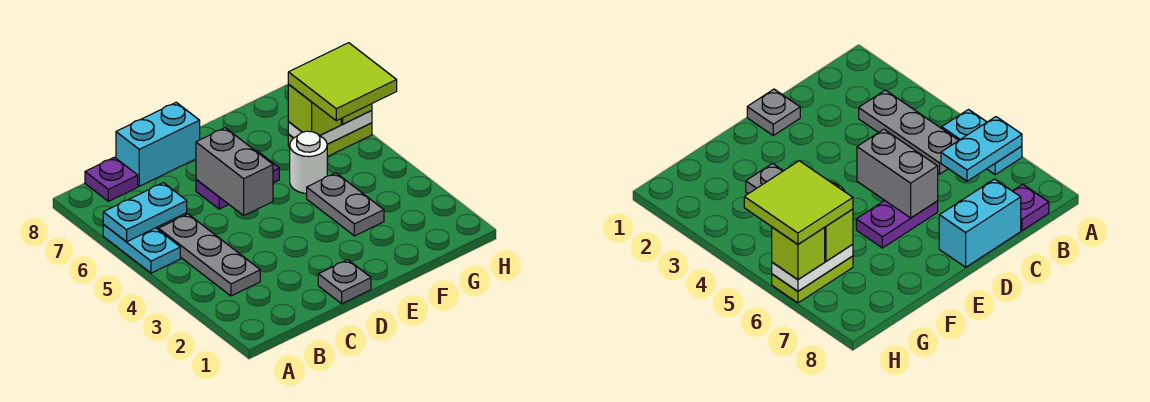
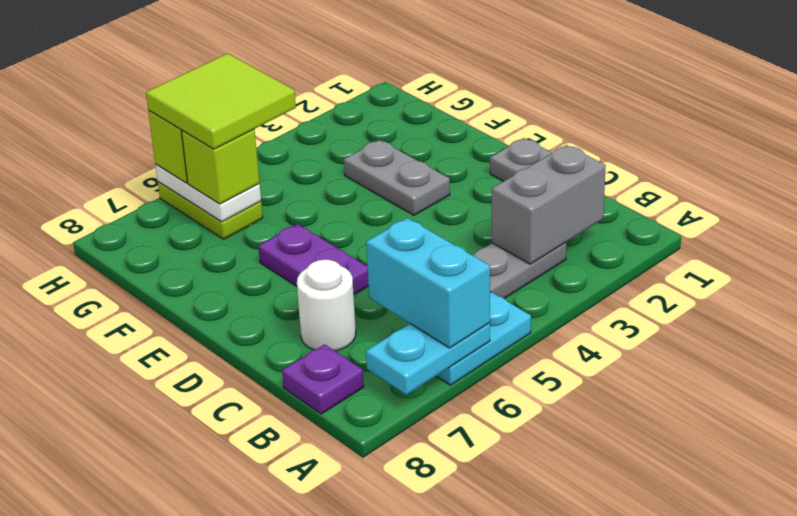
cyan 1x2 plate [103,183,187,242] -> cyan 1x2 plate turned to [366,323,490,395]
cyan 1x2 brick [116,102,200,186] -> cyan 1x2 brick moved to [366,218,490,348]
grey 1x2 brick [196,128,273,215] -> grey 1x2 brick moved to [492,145,606,264]
grey 1x2 plate [307,173,384,236] -> grey 1x2 plate turned to [344,140,450,215]
white 1x1 round brick [290,131,327,193] -> white 1x1 round brick moved to [297,260,356,351]

